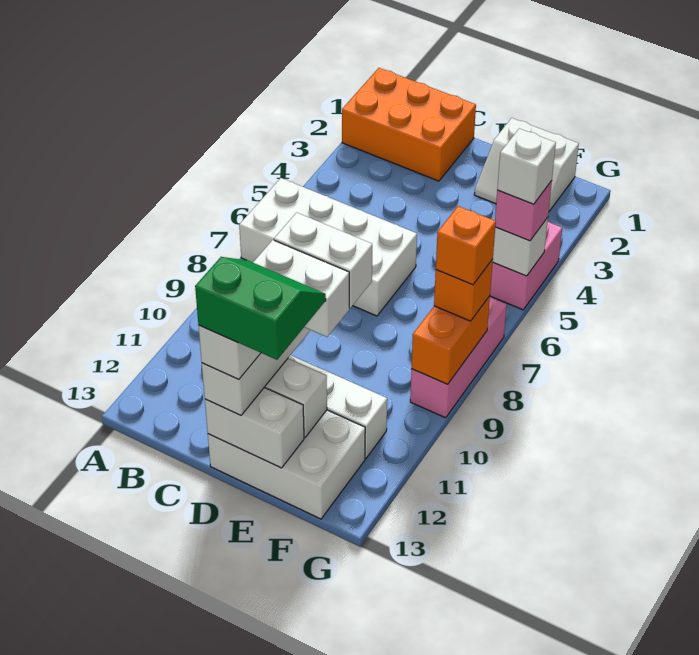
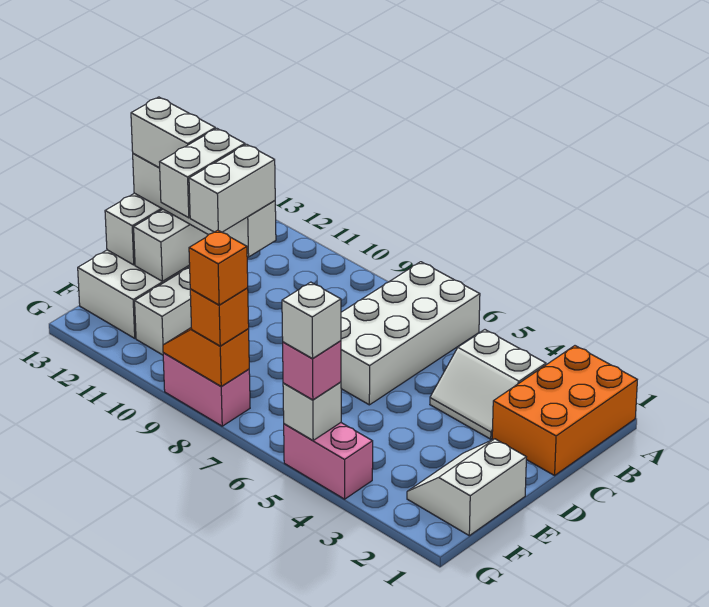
none -> white 2x2 slope [430,330,546,439]
green 2x2 slope [195,257,326,360] -> none
pink 1x3 brick [410,297,507,418] -> pink 1x2 brick [163,353,250,426]
orange 1x2 brick [411,296,490,384] -> orange 1x2 slope [163,328,249,386]

